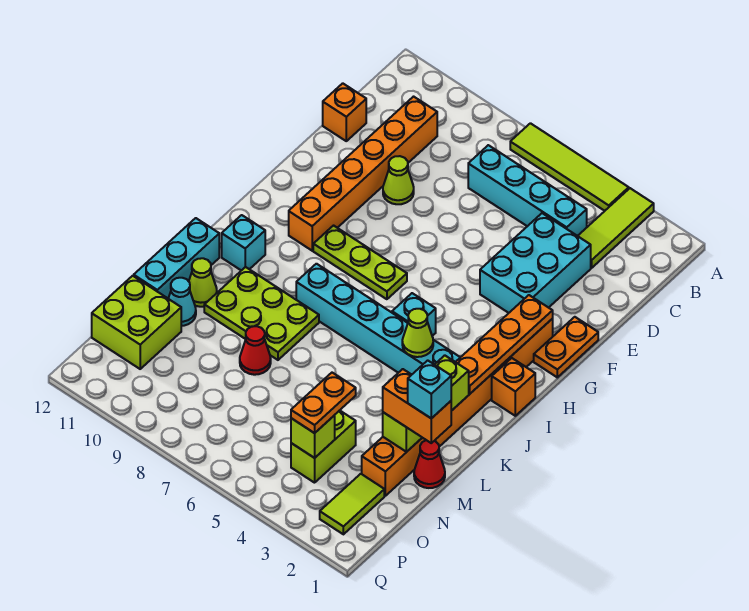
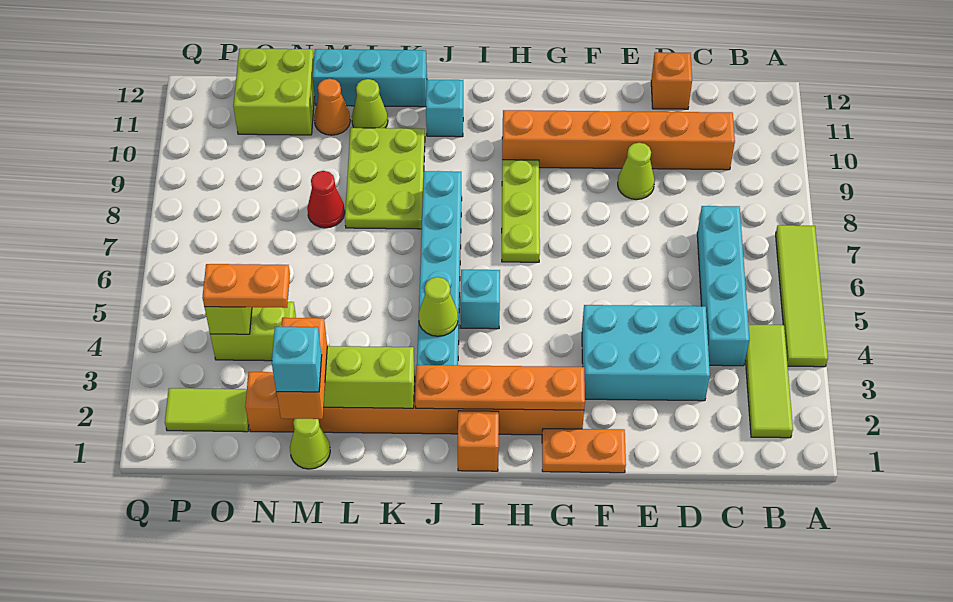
lime 1x3 tile [578,188,654,268] -> lime 1x3 tile turned to [745,324,793,438]
red 1x1 cone [414,440,445,488] -> lime 1x1 cone [290,419,330,469]
cyan 1x1 cone [168,278,196,326] -> orange 1x1 cone [314,79,350,135]

